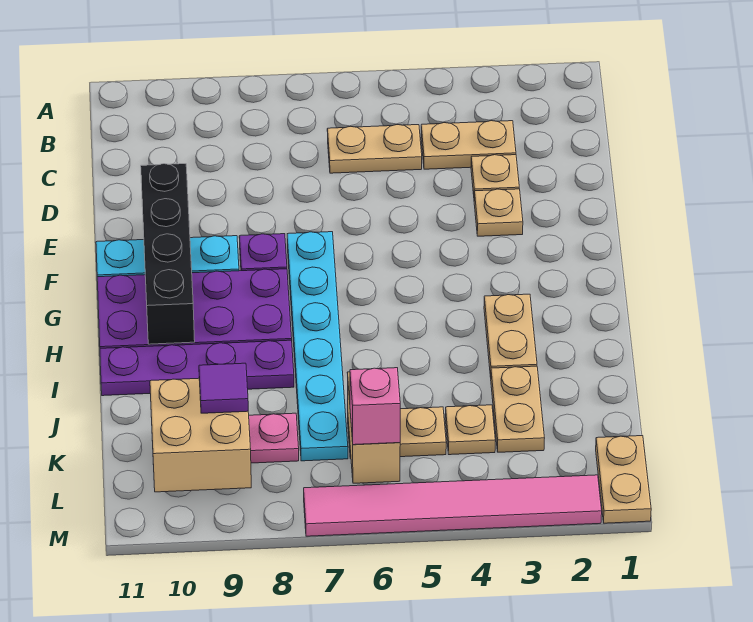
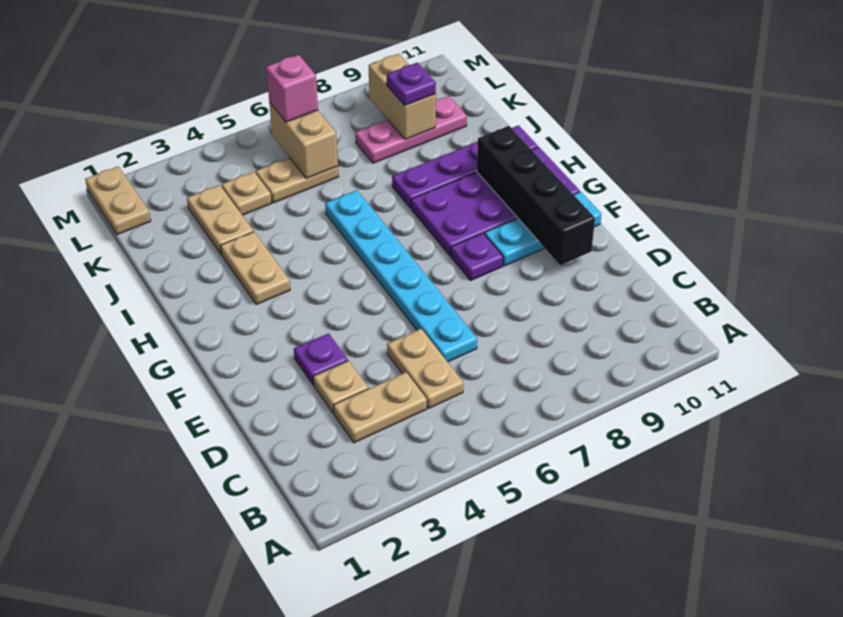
tan 1x2 plate [327,125,422,173] -> tan 1x2 plate turned to [387,329,463,408]
tan 1x1 plate [474,189,523,236] -> purple 1x1 plate [294,333,348,385]
cyan 1x6 plate [287,232,348,461] -> cyan 1x6 plate moved to [325,190,477,362]
tan 2x2 brick [150,378,251,492] -> tan 1x2 brick [368,54,436,140]
purple 1x1 tile [199,363,248,413] -> purple 1x1 plate [387,63,436,105]
pink 1x6 tile [304,475,602,536] -> none

